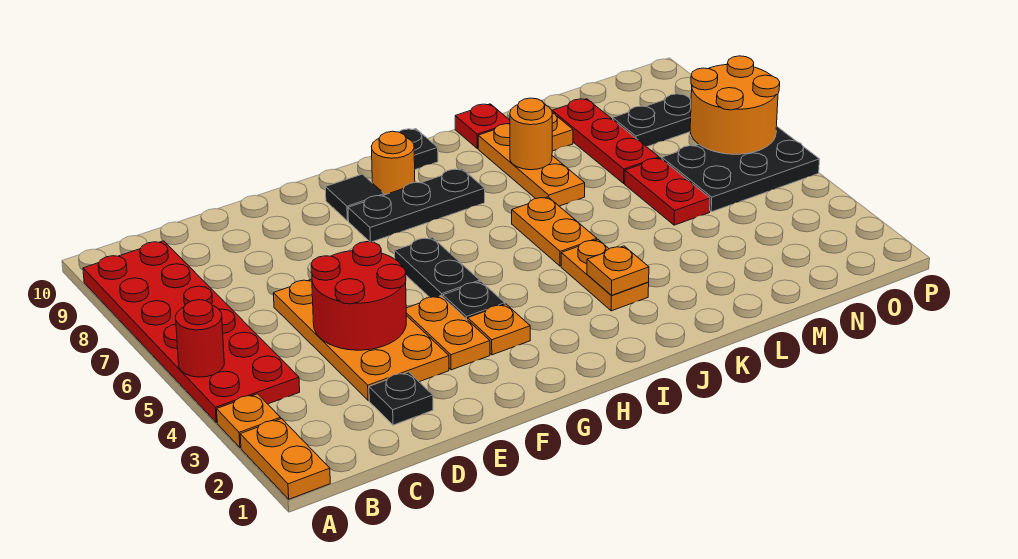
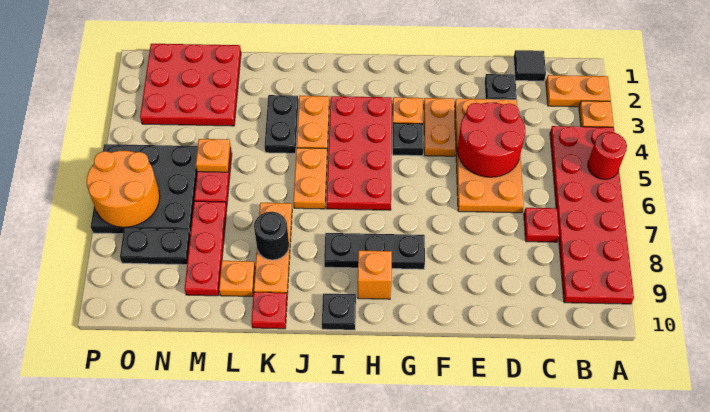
orange 1x2 plate [240,419,330,499] -> orange 1x2 plate turned to [546,75,611,107]
none -> red 1x1 plate [524,208,559,242]
black 1x2 plate [395,237,480,297] -> black 1x2 plate moved to [264,95,298,153]
black 1x1 tile [325,174,384,221] -> black 1x1 tile moved to [514,50,546,81]
none -> red 2x4 plate [327,96,392,210]
orange 1x1 round brick [371,131,415,195] -> orange 1x1 brick [358,250,392,299]
orange 1x1 plate [587,246,649,295] -> orange 1x1 plate moved to [196,139,231,172]
orange 1x1 round brick [510,98,552,170] -> black 1x1 round brick [254,212,289,260]
none -> red 3x3 plate [140,44,241,126]
black 2x3 plate [662,127,819,212] -> black 3x3 plate [91,144,198,234]

